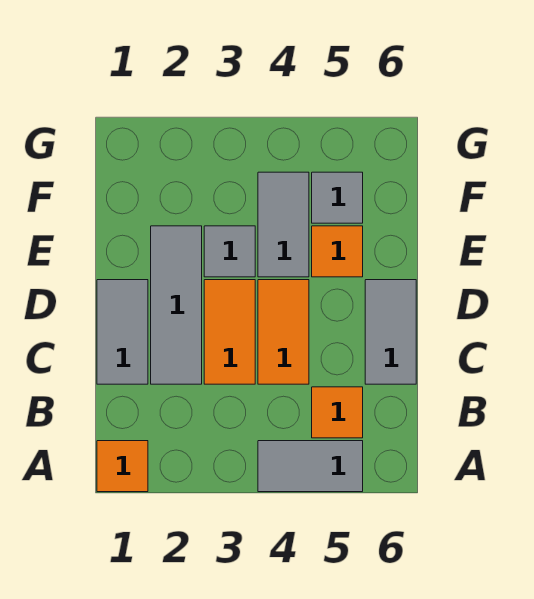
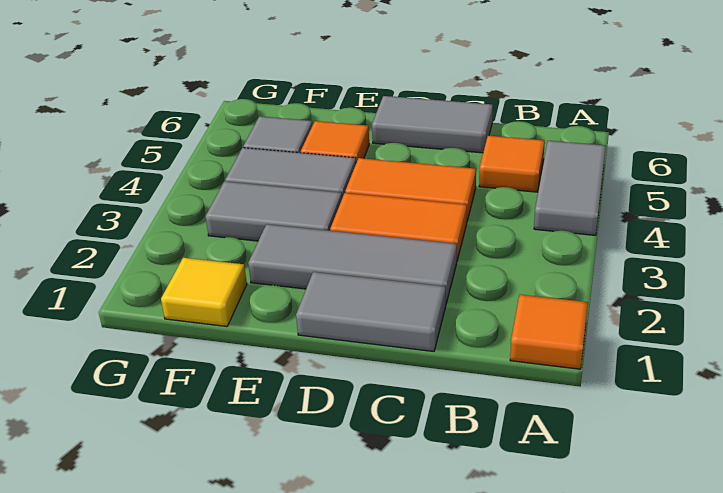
grey 1x1 tile [204,226,255,277] -> grey 1x2 tile [205,181,342,241]
none -> yellow 1x1 tile [161,258,247,326]

